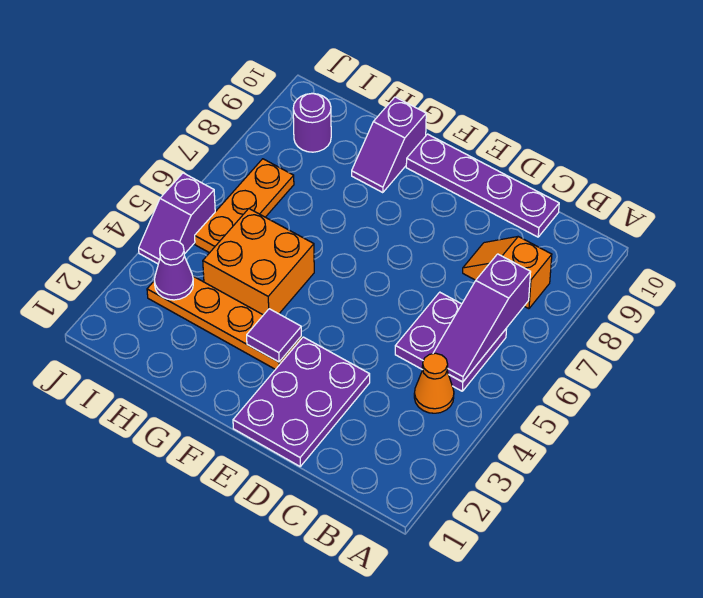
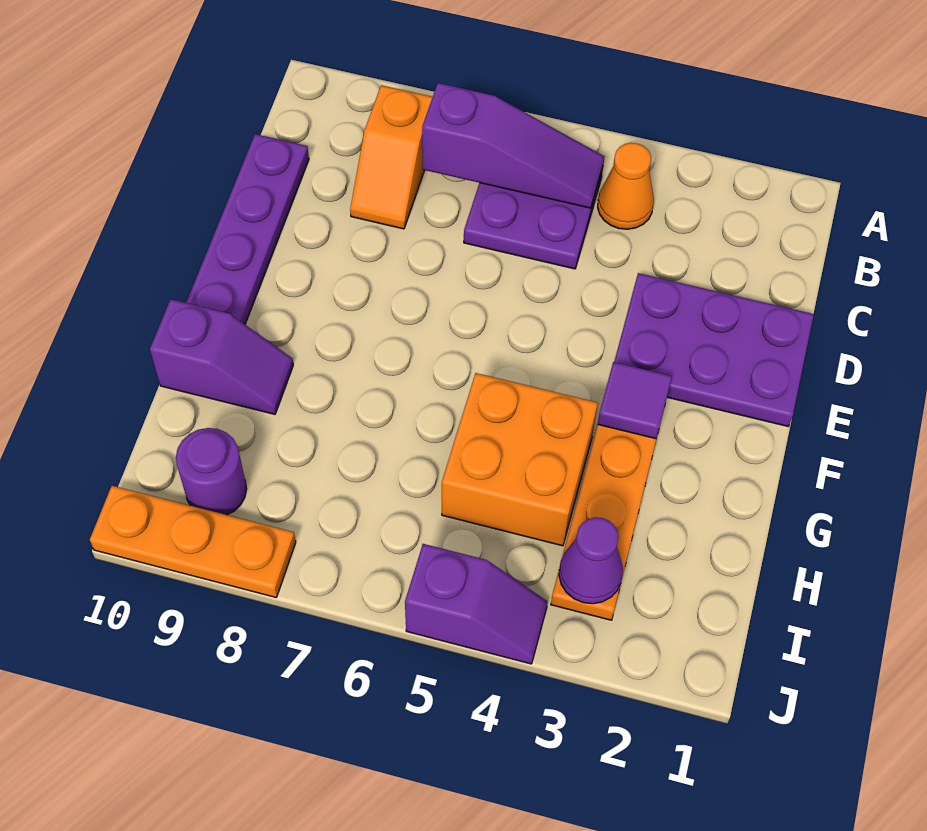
orange 1x3 plate [195,159,294,253] -> orange 1x3 plate moved to [90,486,296,598]

